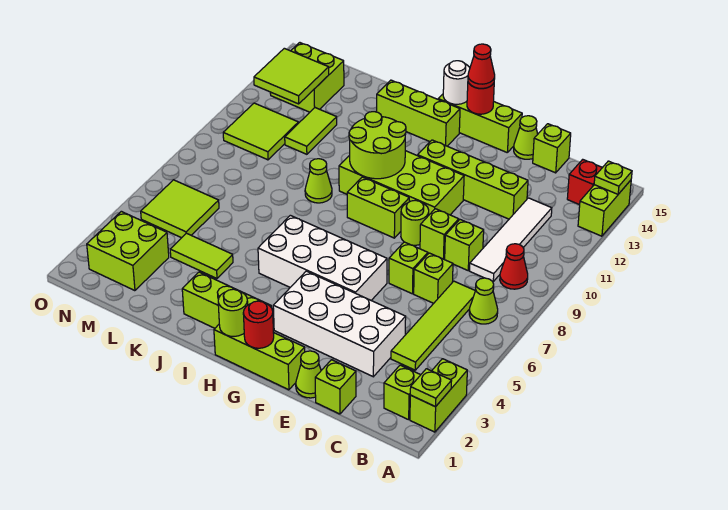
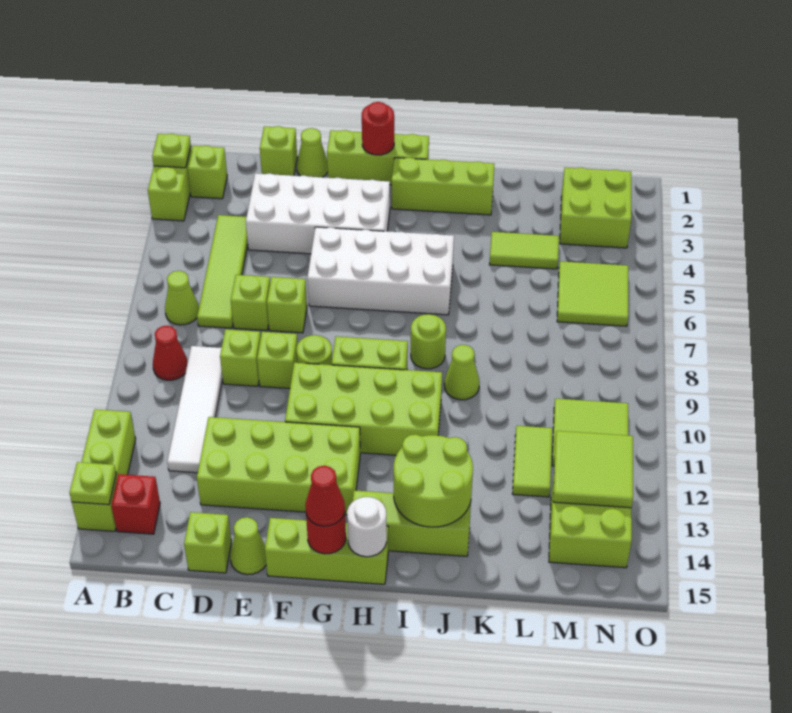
lime 1x2 brick [578,180,631,236] -> lime 1x3 brick [72,409,136,531]
lime 1x4 brick [418,140,528,219] -> lime 2x4 brick [197,417,360,515]
lime 1x1 round brick [218,289,248,336] -> lime 1x1 round brick moved to [411,314,446,369]
lime 2x2 round brick [349,112,406,179] -> lime 2x2 round brick moved to [394,434,473,527]

